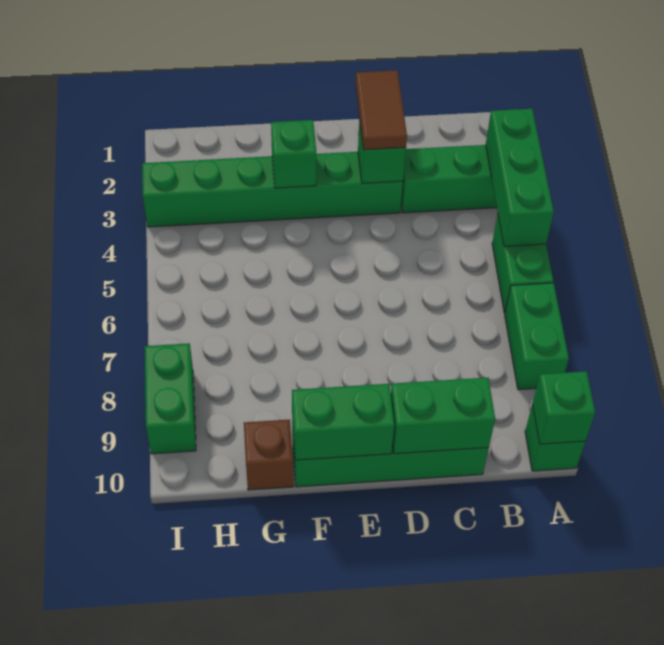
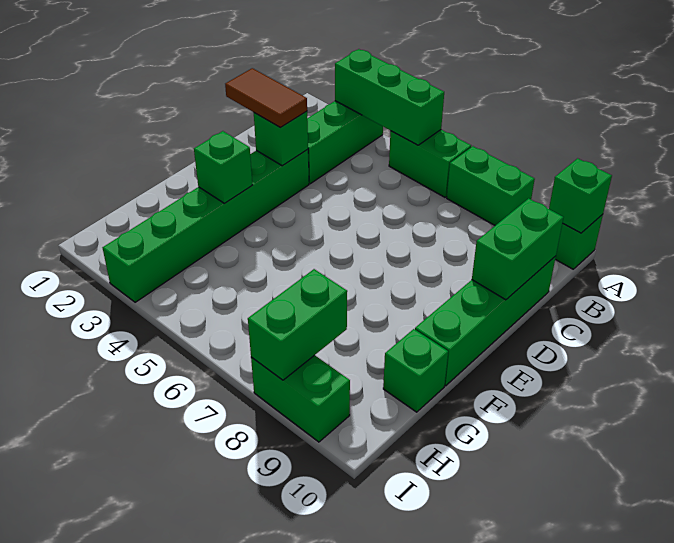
green 1x2 brick [292,384,394,460] -> green 1x2 brick moved to [248,269,347,380]
brown 1x1 brick [244,420,293,490] -> green 1x1 brick [383,329,448,412]

